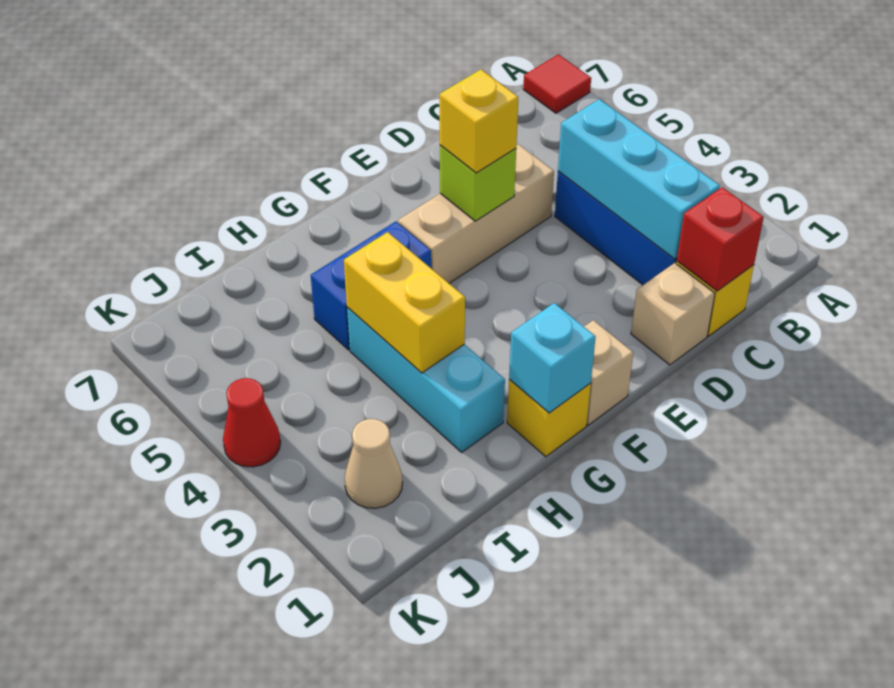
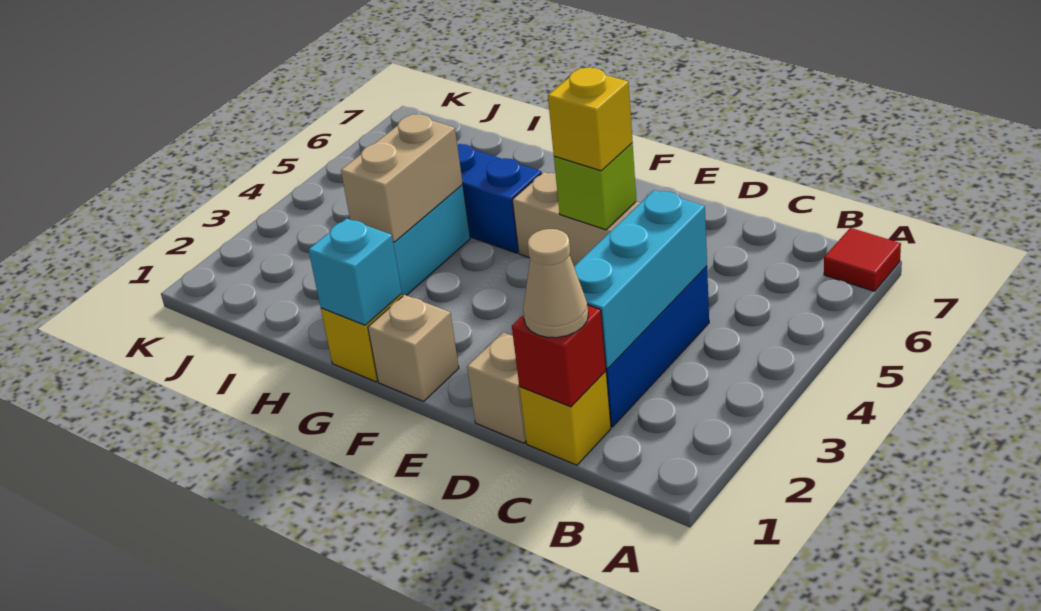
yellow 1x2 brick [344,232,465,373] -> tan 1x2 brick [341,114,463,242]
tan 1x1 cone [345,419,402,508] -> tan 1x1 cone moved to [523,229,588,338]
red 1x1 cone [223,378,281,467] -> none

